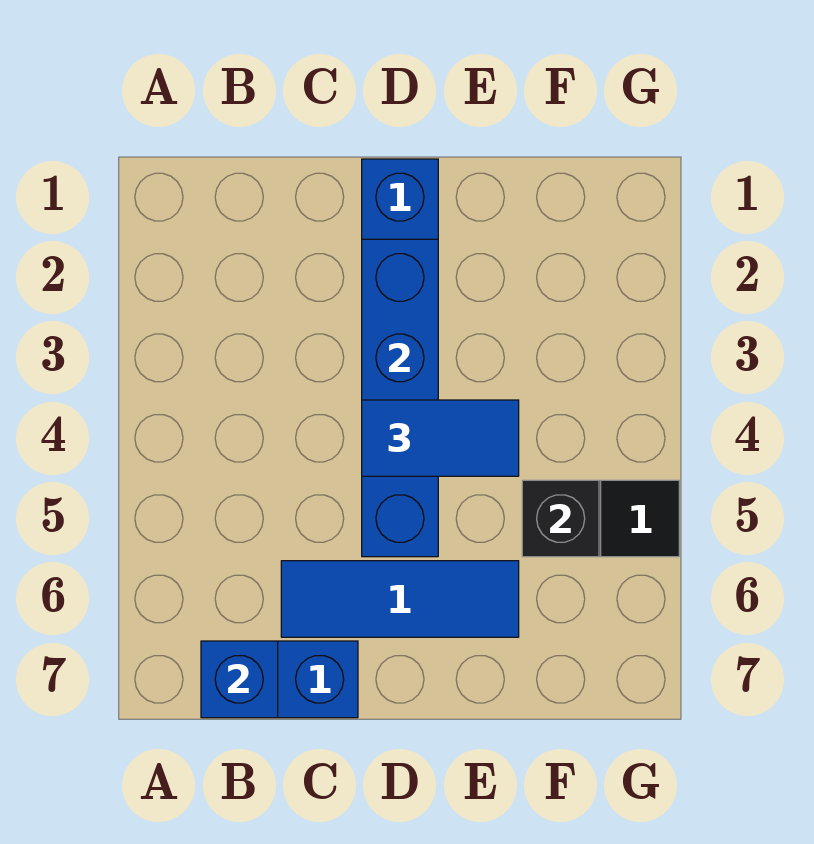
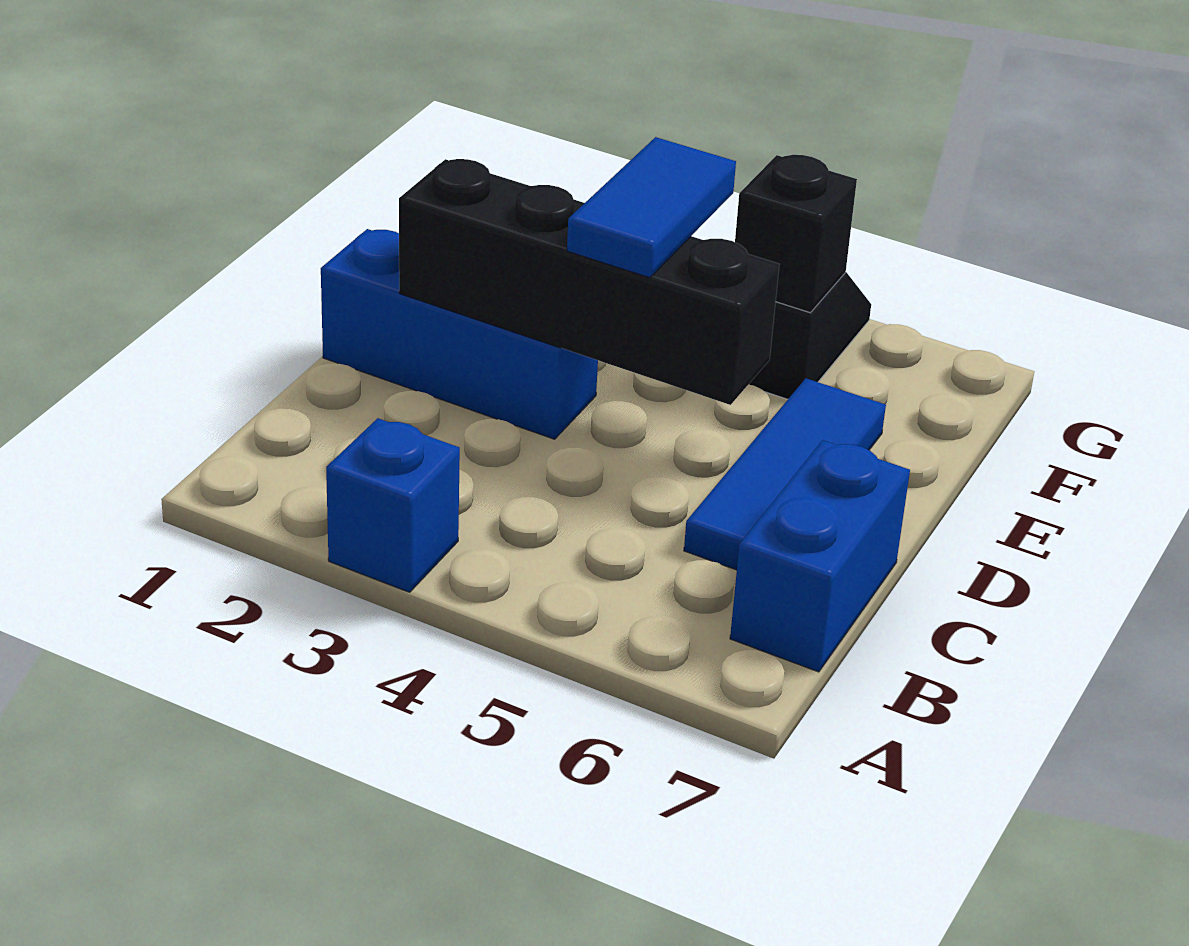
blue 1x1 brick [201,641,278,718] -> blue 1x1 brick moved to [326,418,460,592]
blue 1x4 brick [362,239,438,557] -> black 1x4 brick [399,159,780,405]

